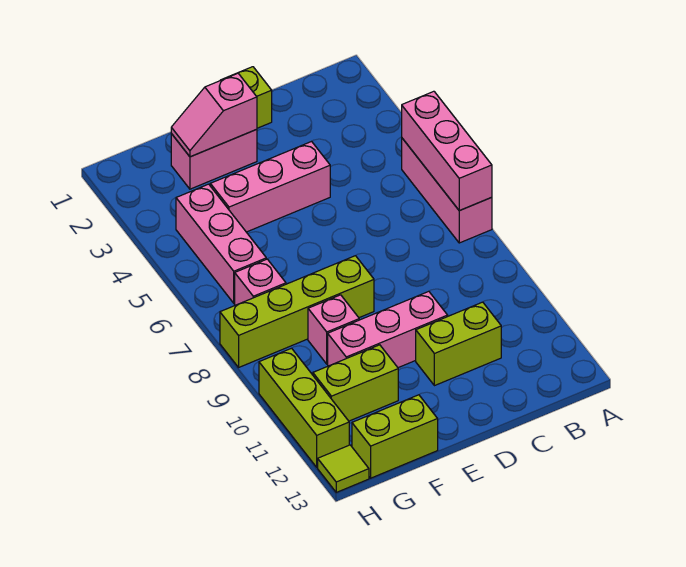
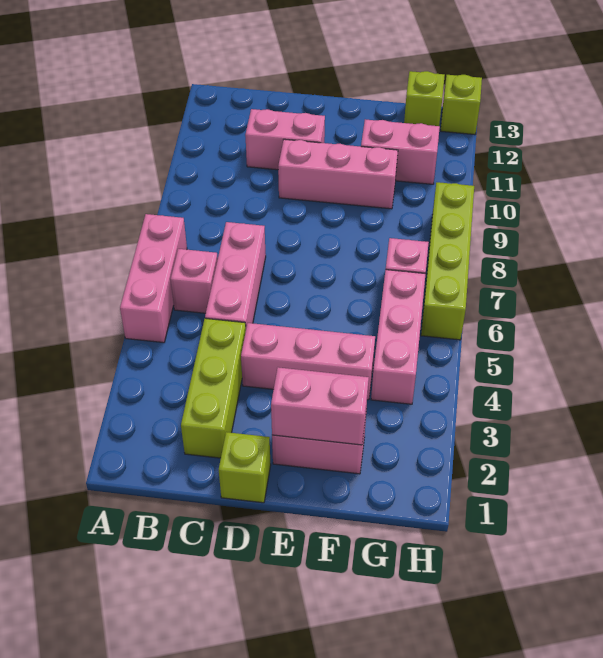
pink 1x3 brick [402,91,492,211] -> pink 1x3 brick moved to [205,222,266,328]
lime 1x2 brick [416,302,501,386] -> pink 1x2 brick [245,109,325,170]
pink 1x2 slope [171,73,257,157] -> pink 1x2 brick [271,367,369,445]
lime 1x4 brick [220,256,374,367] -> lime 1x4 brick turned to [421,182,474,340]
pink 1x1 brick [308,295,359,364] -> pink 1x1 brick moved to [171,249,218,313]
lime 1x2 brick [313,345,398,421] -> pink 1x2 brick [361,119,440,184]
lime 1x2 brick [352,395,438,478] -> lime 1x1 brick [404,71,445,126]
lime 1x3 brick [259,348,349,467] -> lime 1x3 brick moved to [181,318,246,458]
lime 1x1 tile [318,445,369,492] -> lime 1x1 brick [440,75,482,135]

